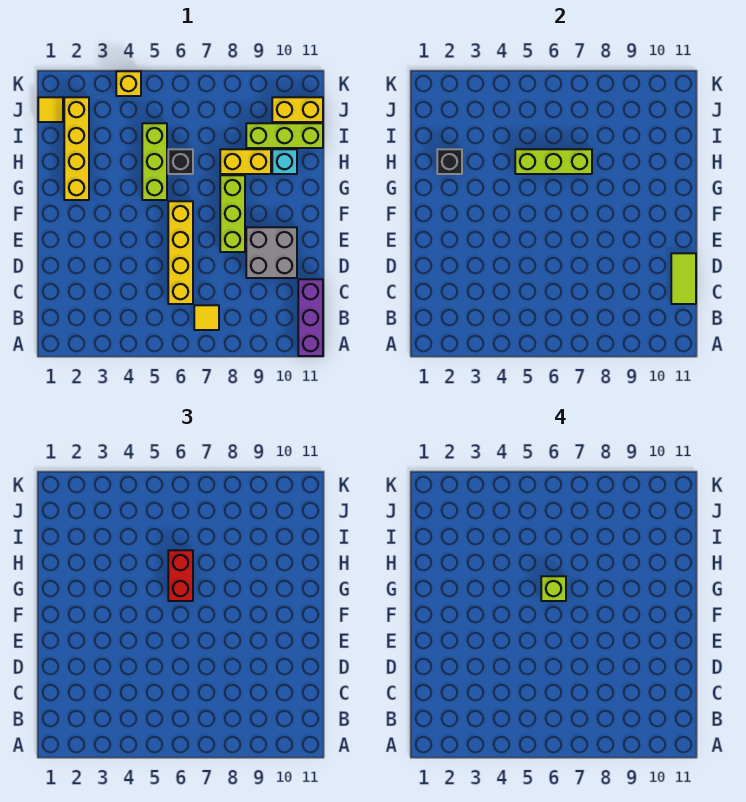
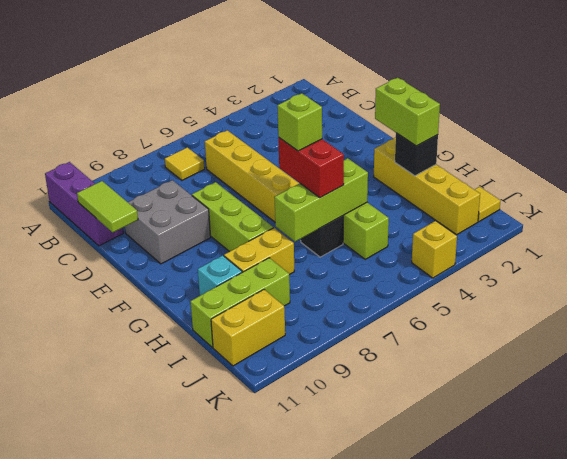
none -> lime 1x2 brick [375,78,440,146]

